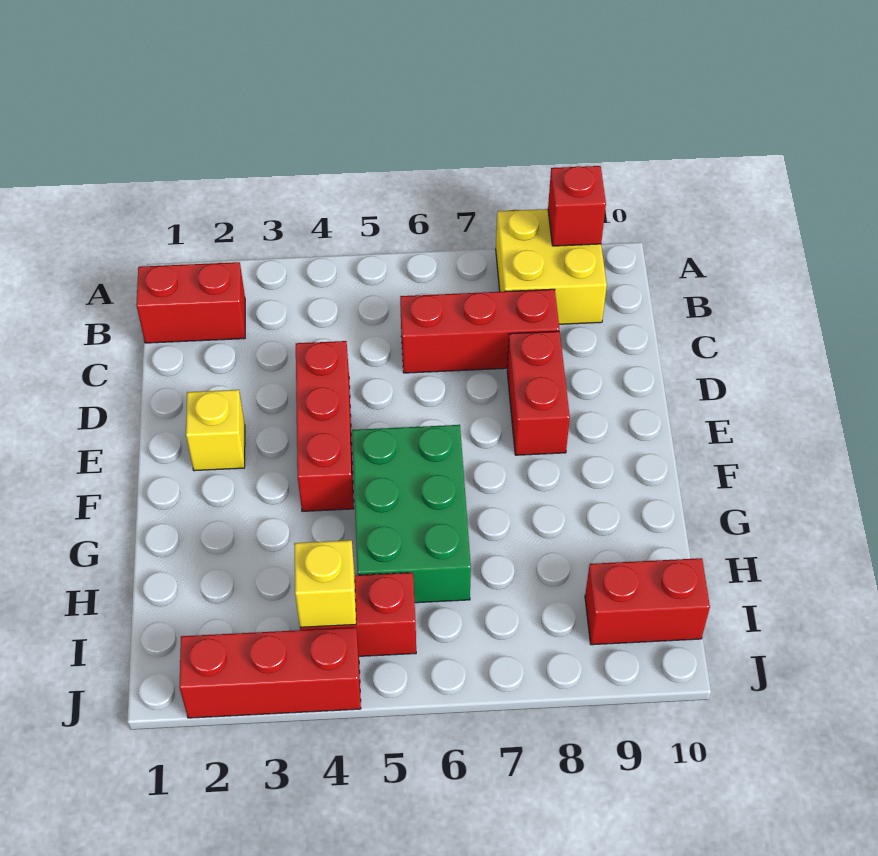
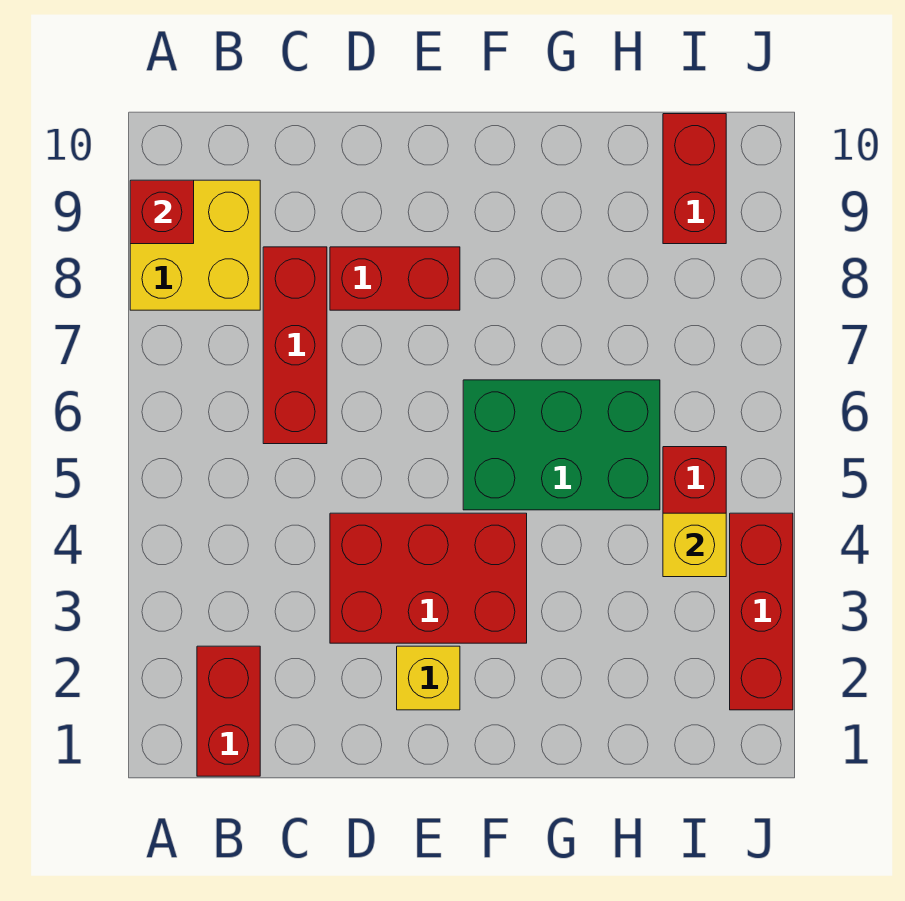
red 1x3 brick [296,341,354,511] -> red 2x3 brick [330,513,527,643]

